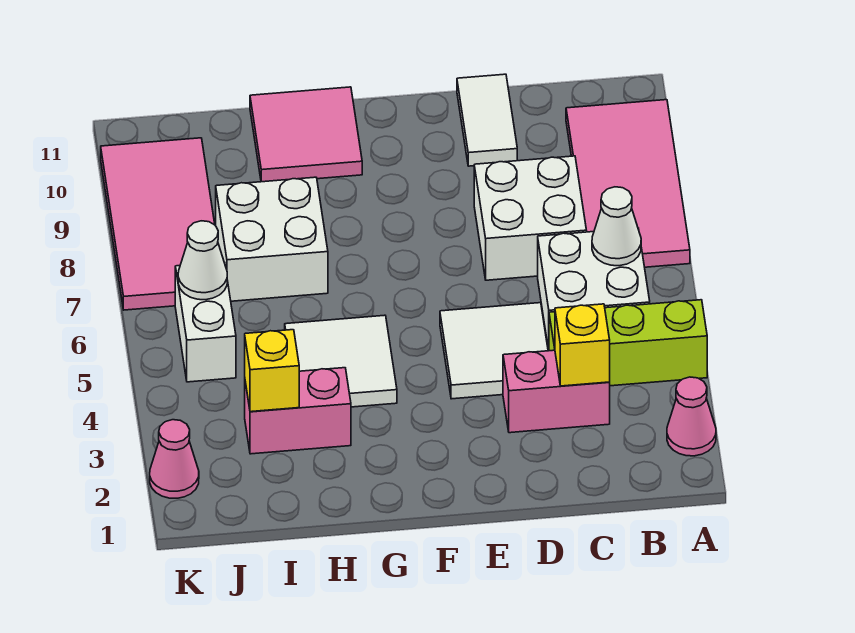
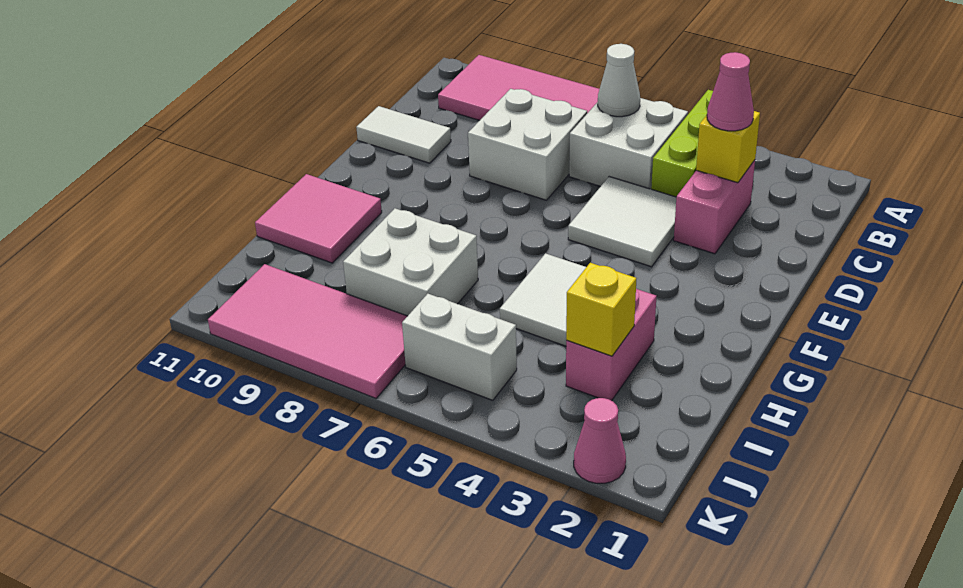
pink 1x1 cone [667,377,716,456] -> pink 1x1 cone moved to [707,52,754,131]
white 1x1 cone [178,221,227,300] -> none

